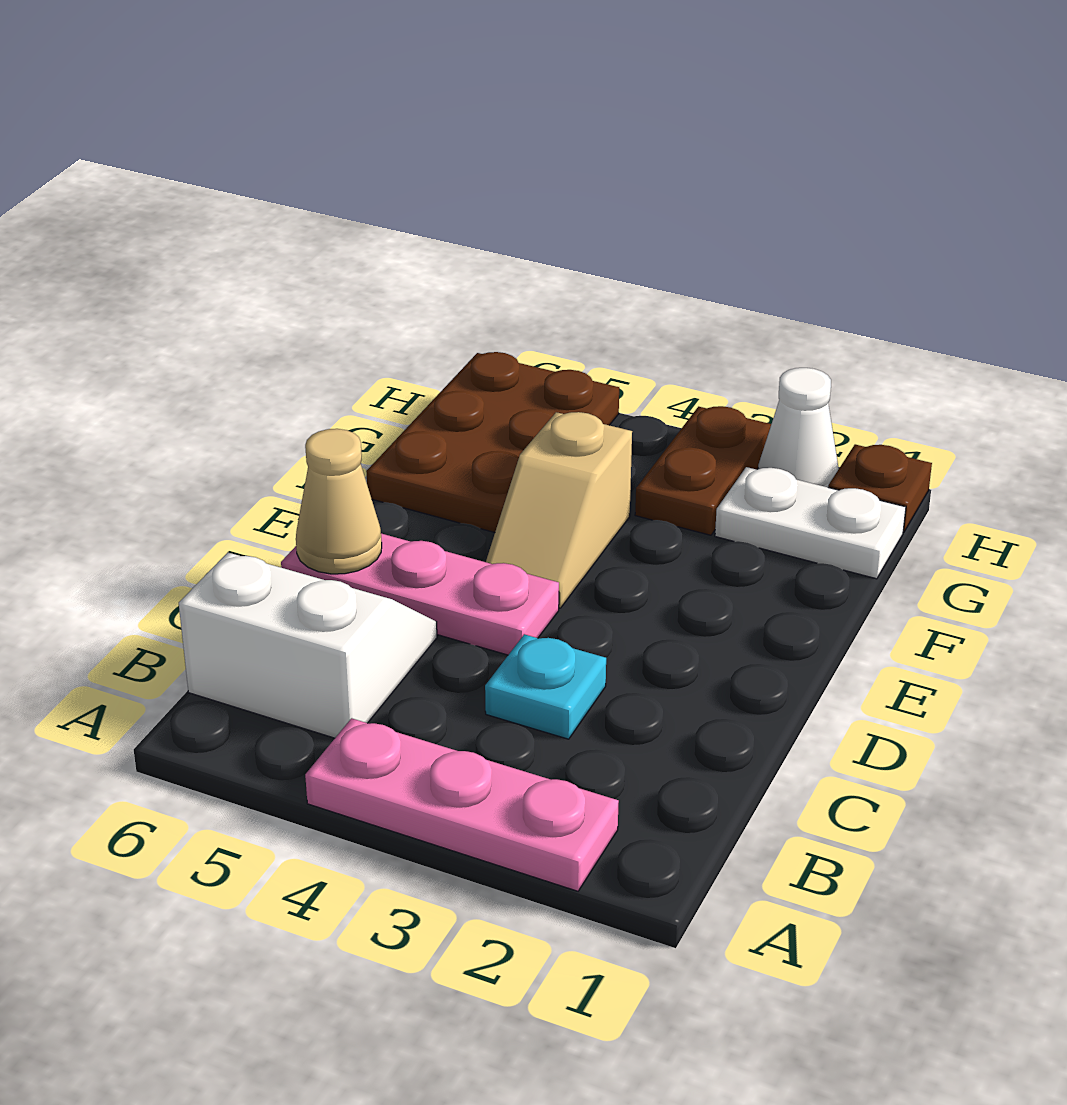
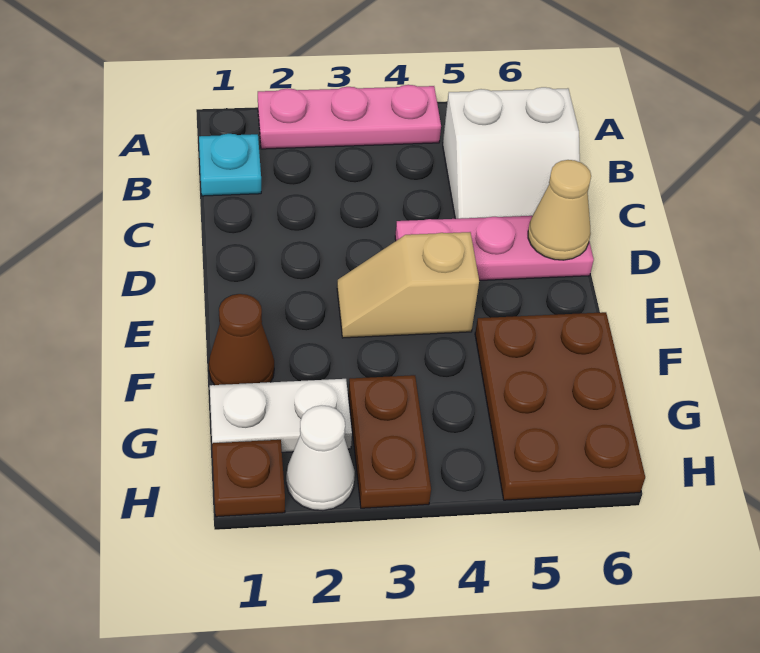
cyan 1x1 plate [485,634,606,739] -> cyan 1x1 plate moved to [199,134,261,196]
tan 1x2 slope [486,412,632,608] -> tan 1x2 slope turned to [337,232,479,338]
none -> brown 1x1 cone [209,294,274,385]

